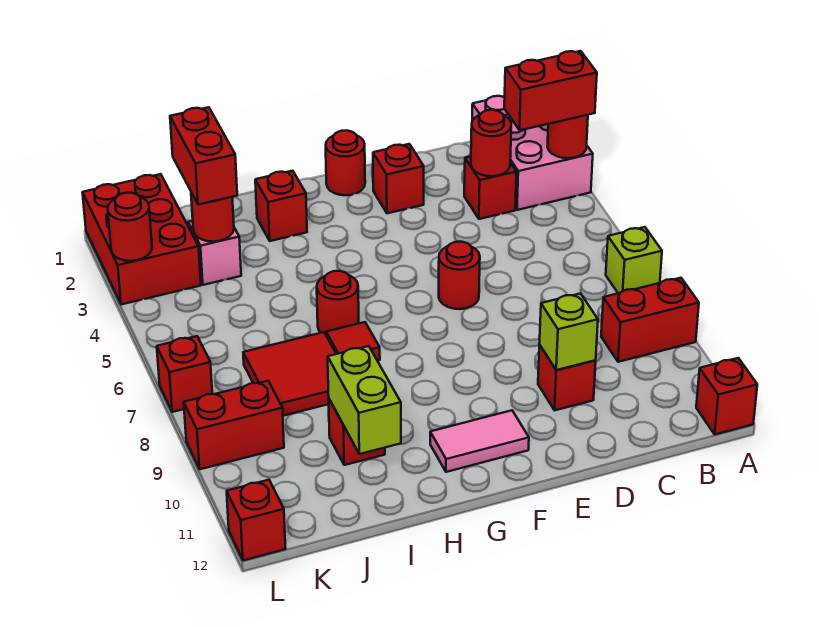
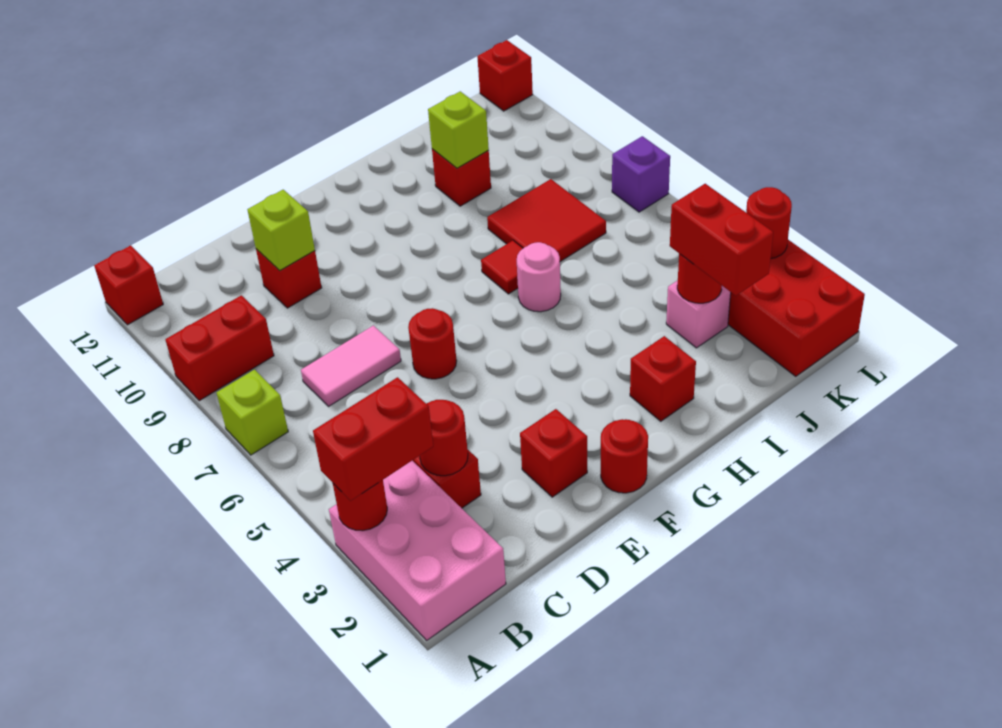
pink 1x2 tile [430,410,529,472] -> pink 1x2 tile moved to [301,326,401,406]
red 1x1 round brick [317,271,359,334] -> pink 1x1 round brick [517,242,561,312]
lime 1x2 brick [328,346,401,454] -> lime 1x1 brick [428,91,489,168]
red 1x2 brick [184,381,284,469] -> none
red 1x1 brick [157,336,212,412] -> purple 1x1 brick [612,136,670,212]

